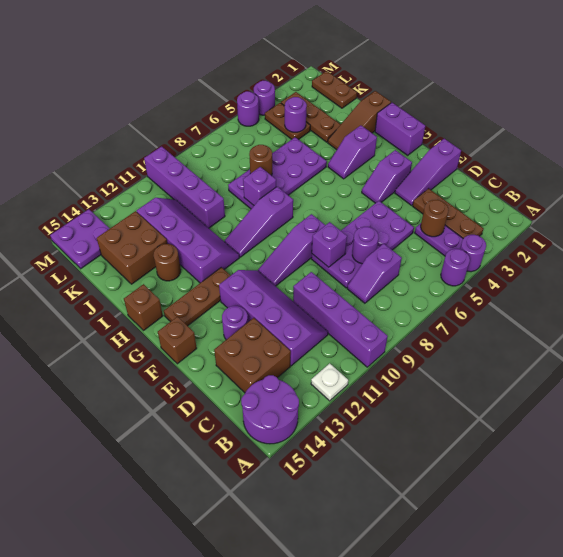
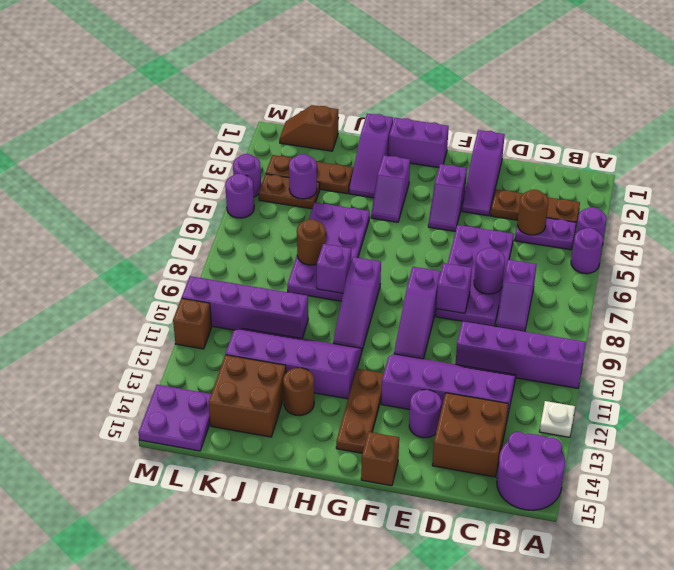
brown 1x1 brick [124,284,163,330] -> brown 1x1 brick moved to [173,298,212,349]
brown 1x3 slope [328,91,391,150] -> purple 1x3 slope [349,113,393,198]
brown 1x2 plate [312,71,357,108] -> brown 1x2 slope [279,105,338,151]

